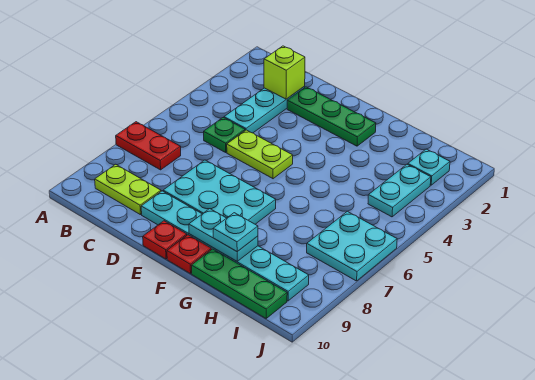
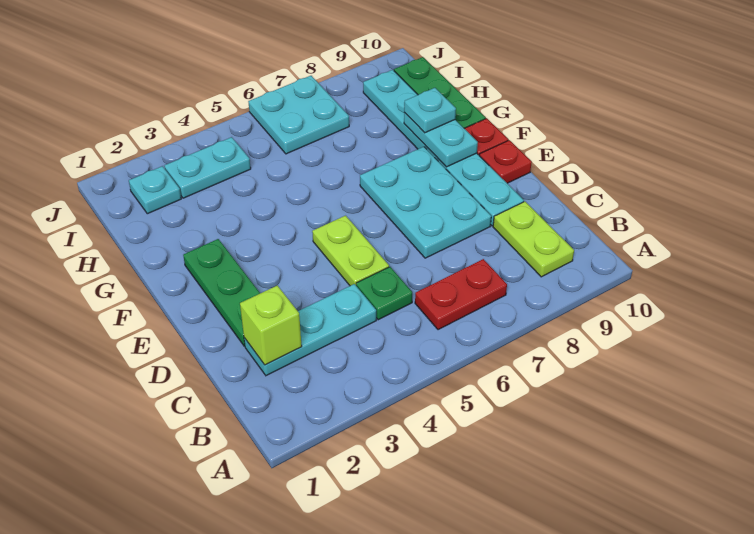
red 1x2 plate [116,122,181,170] -> red 1x2 plate turned to [415,259,507,330]

